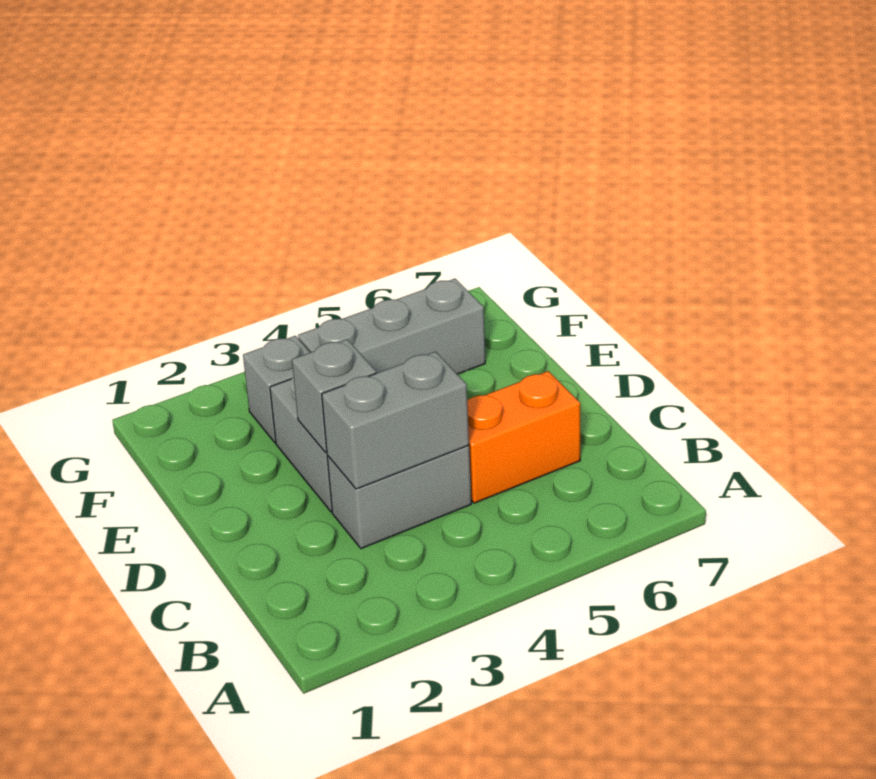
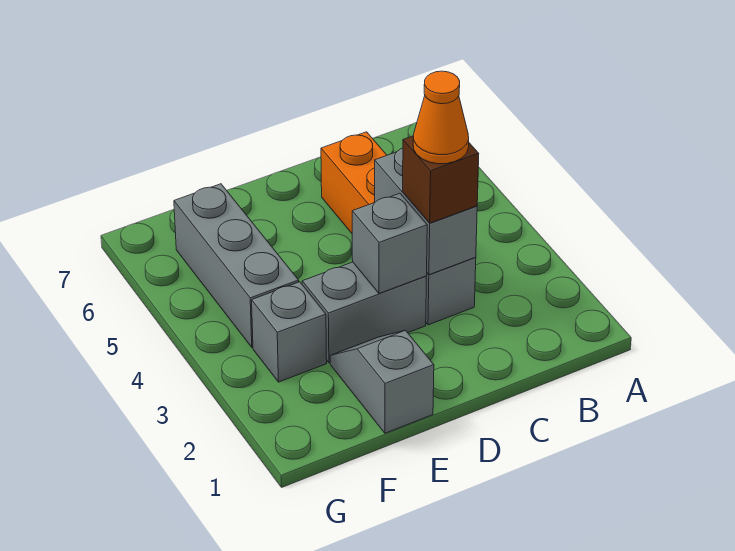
none -> brown 1x1 brick [403,136,479,223]
none -> orange 1x1 cone [413,71,469,164]
none -> grey 1x2 slope [330,330,434,433]

